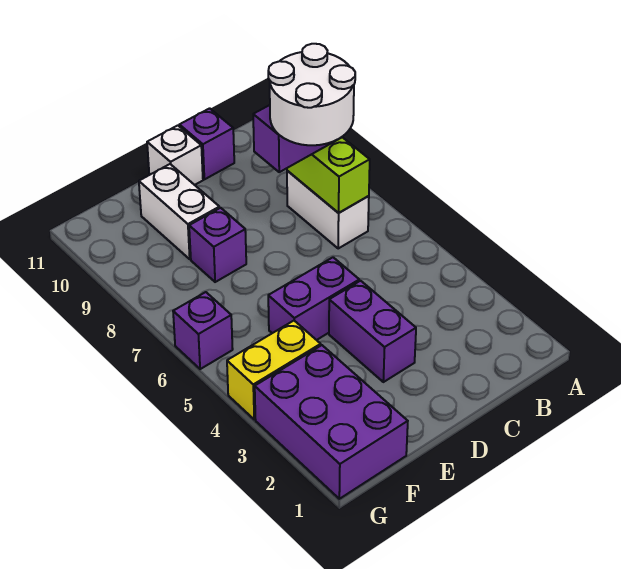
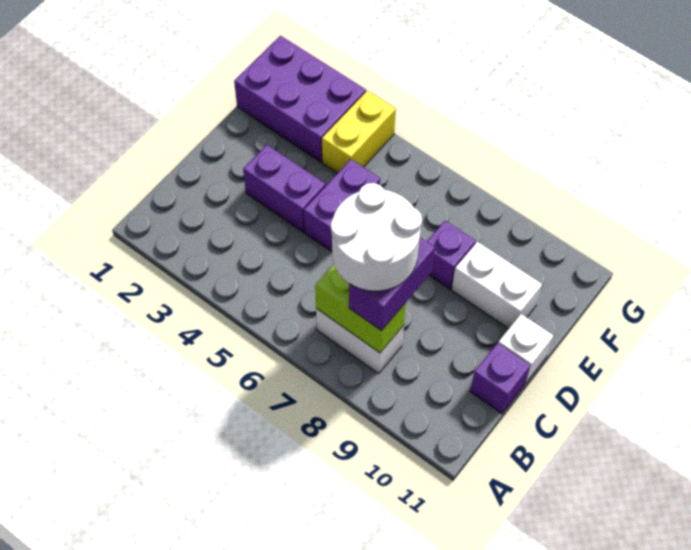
purple 1x1 brick [173,292,233,369] -> none

